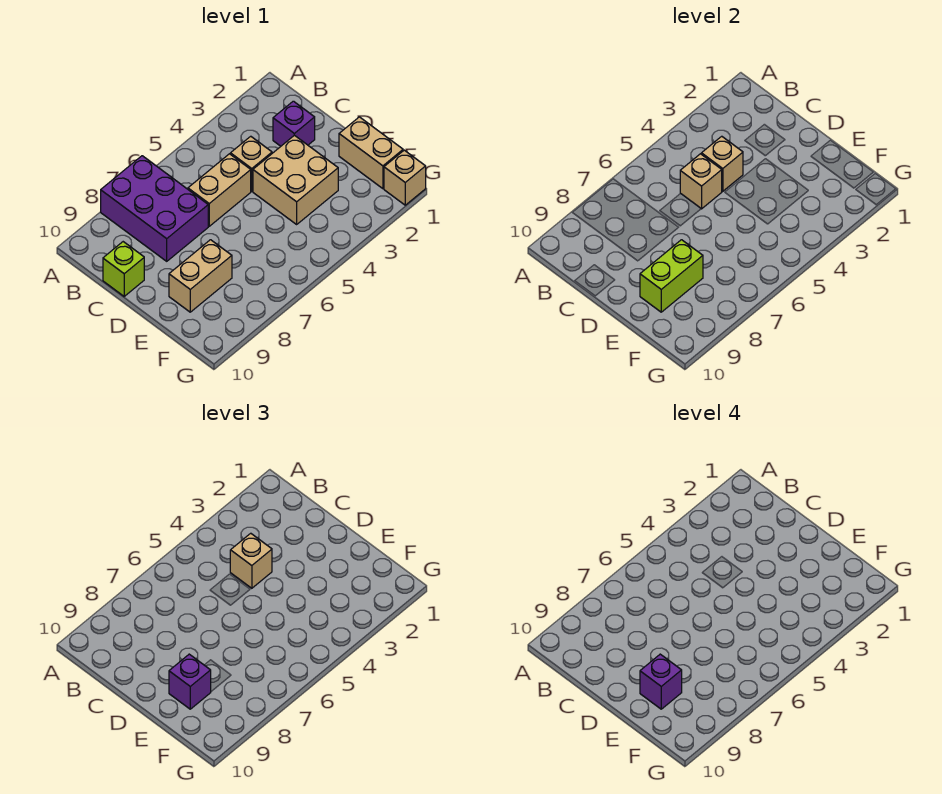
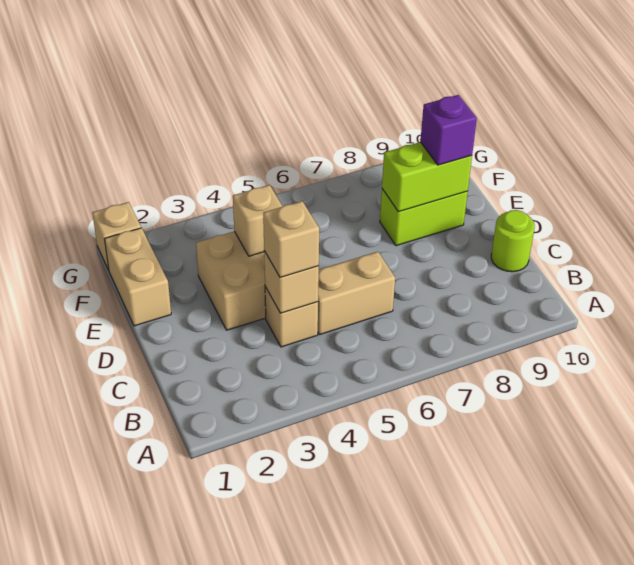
purple 2x3 brick [101,156,208,261] -> none
purple 1x1 brick [273,101,315,146] -> none
tan 1x1 brick [680,154,722,209] -> tan 1x1 brick moved to [233,185,283,256]
lime 1x1 brick [103,242,144,296] -> lime 1x1 round brick [491,210,535,272]
tan 1x2 brick [169,240,232,312] -> lime 1x2 brick [380,189,468,246]
purple 1x1 brick [640,654,682,709] -> none

